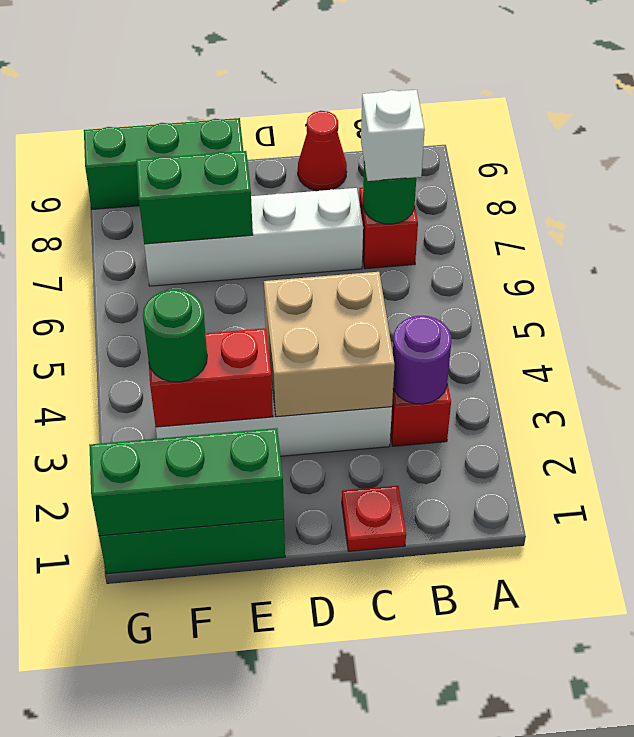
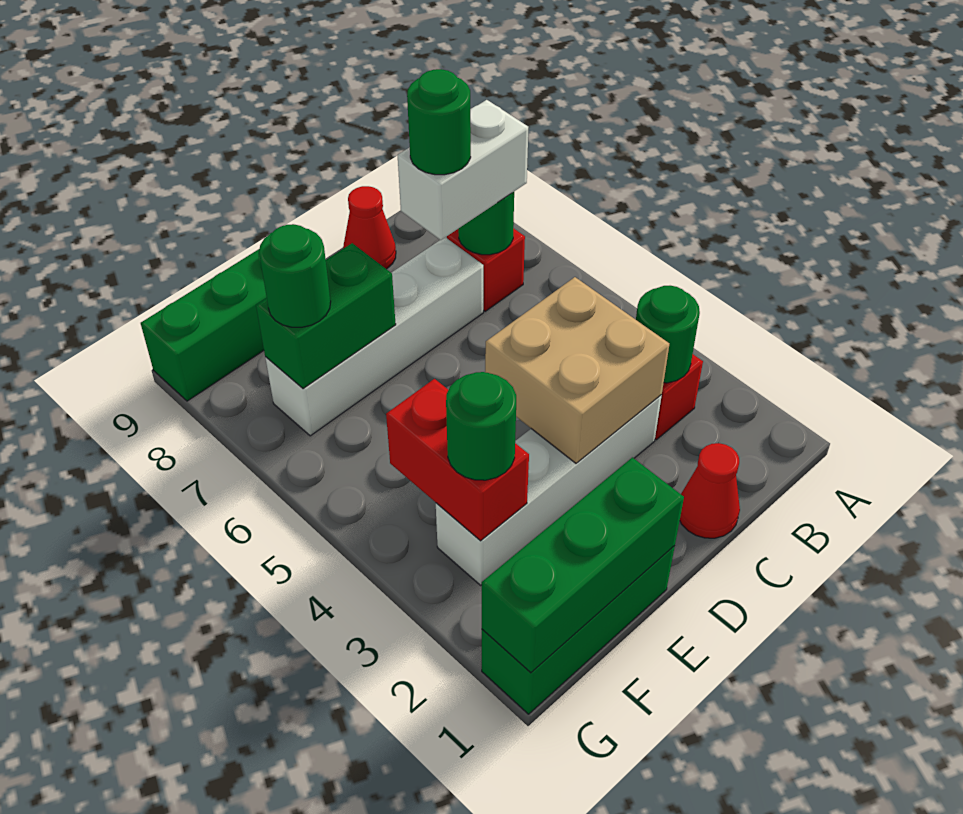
purple 1x1 round brick [393,316,451,404] -> green 1x1 round brick [636,286,700,383]
white 1x1 brick [361,90,425,181] -> white 1x2 brick [398,100,528,240]
red 1x1 plate [342,486,406,551] -> red 1x1 cone [680,443,740,538]
none -> green 1x1 round brick [407,69,471,175]
red 1x2 brick [149,328,273,427] -> red 1x2 brick turned to [386,379,529,541]
none -> green 1x1 round brick [259,224,331,327]

